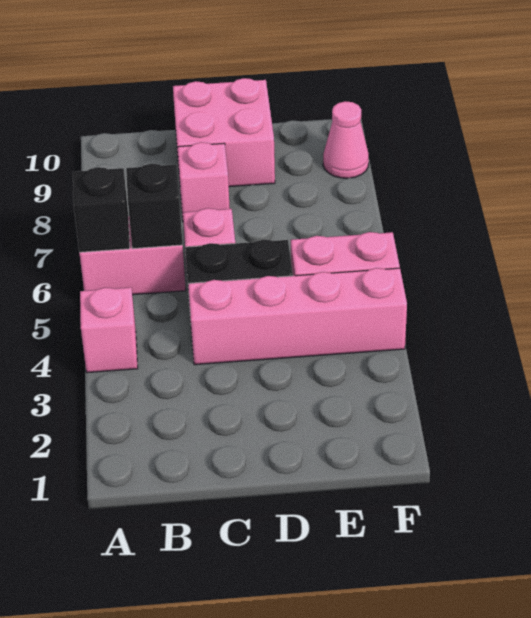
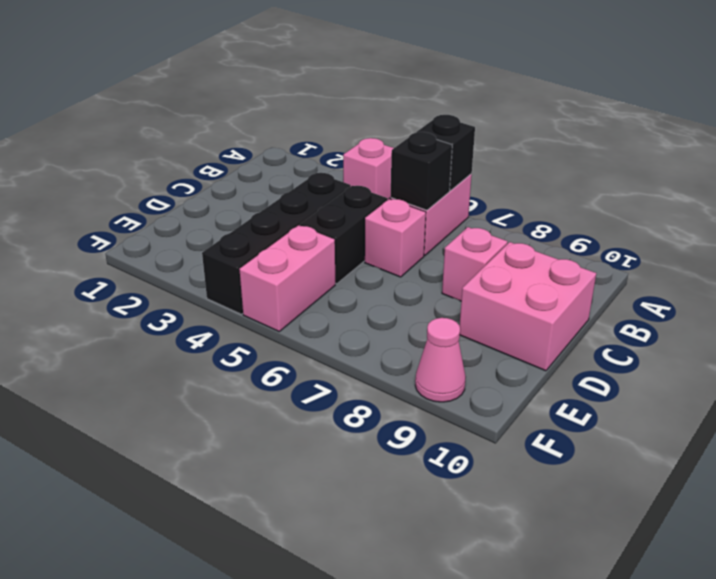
pink 1x4 brick [188,268,407,365] -> black 1x4 brick [202,173,351,314]

